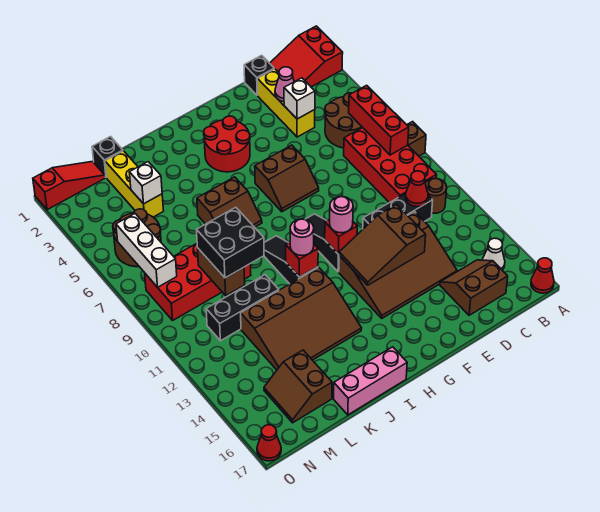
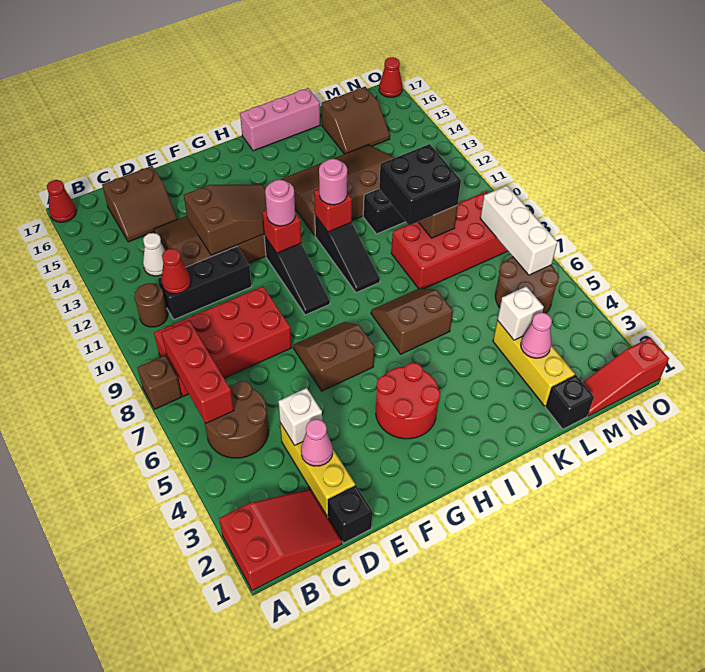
red 2x4 brick [344,128,437,203] -> red 2x4 brick turned to [154,286,292,397]
white 1x1 cone [483,238,505,270] -> white 1x1 cone moved to [143,233,165,276]
none -> pink 1x1 cone [521,312,552,358]
brown 2x2 slope [264,350,332,423] -> brown 2x2 slope turned to [322,87,390,154]

